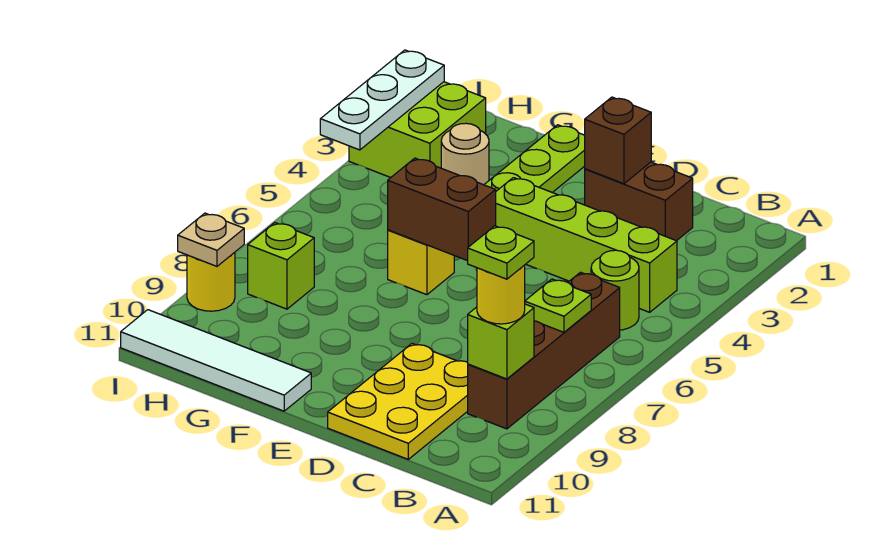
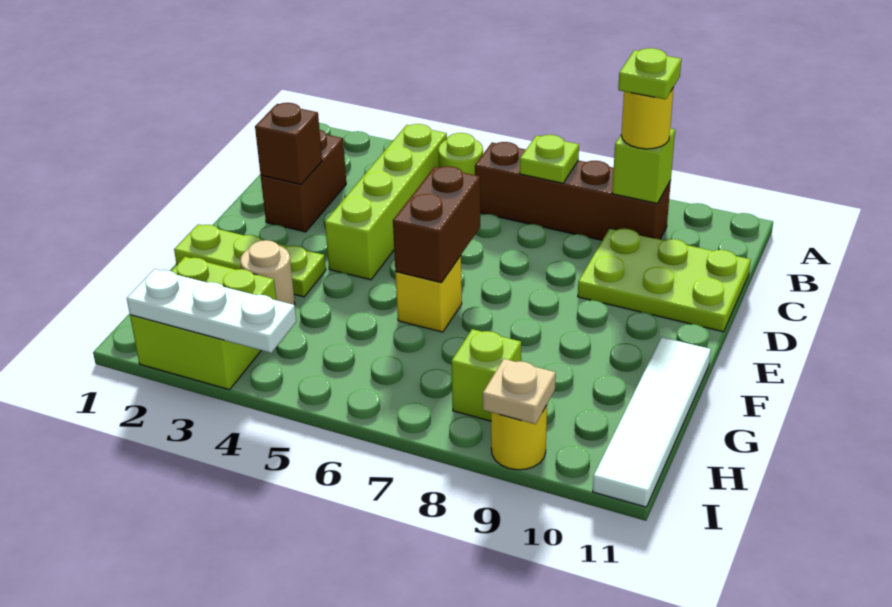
yellow 2x3 plate [328,344,468,459] -> lime 2x3 plate [578,228,751,332]

